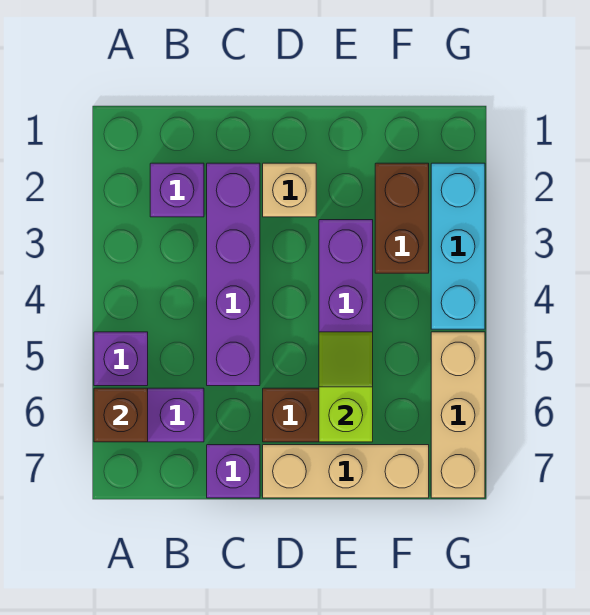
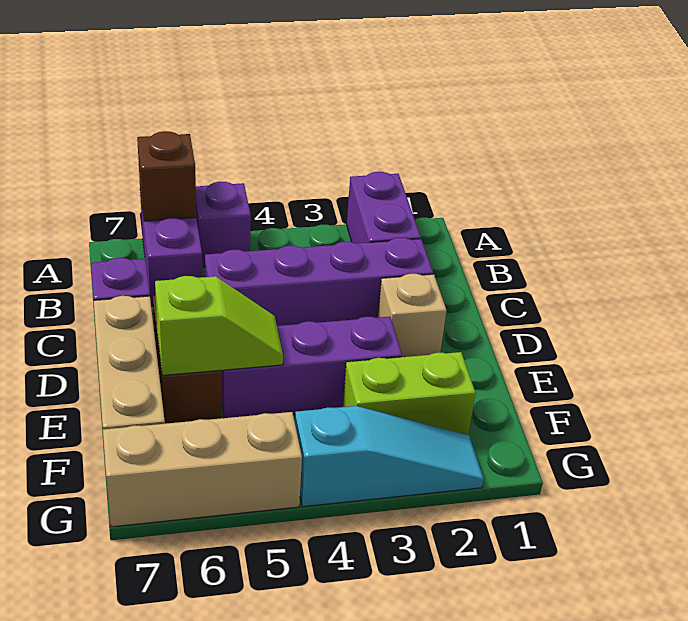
purple 1x1 brick [150,163,204,217] -> purple 1x2 brick [347,172,421,243]
brown 1x2 brick [375,163,429,273] -> lime 1x2 brick [343,352,475,435]
cyan 1x3 brick [431,163,485,329] -> cyan 1x3 slope [295,406,484,507]

